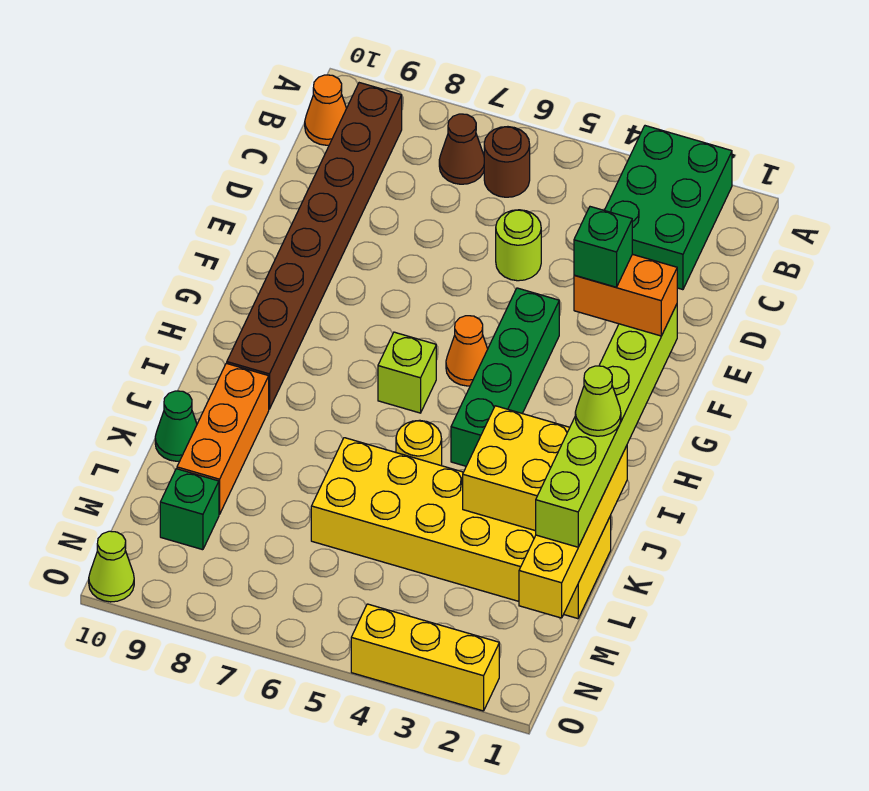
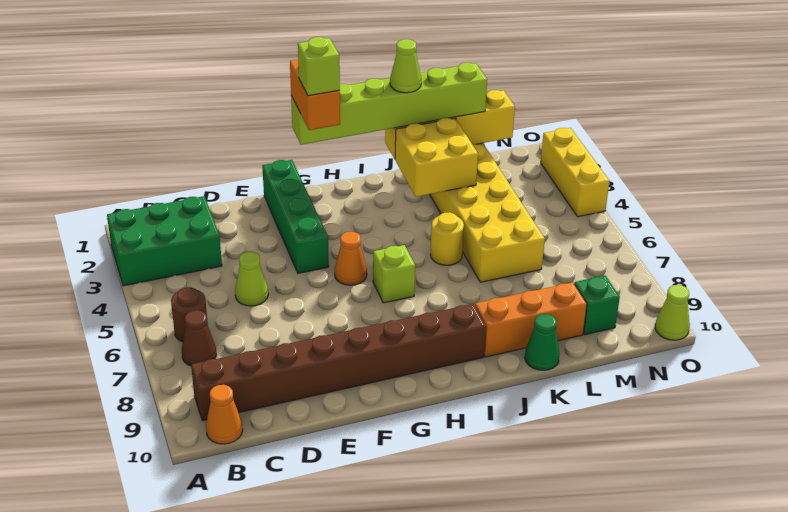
lime 1x1 round brick [496,210,541,281] -> lime 1x1 cone [235,251,268,306]
green 1x4 brick [451,288,559,466] -> green 1x4 brick turned to [262,160,329,273]
green 1x1 brick [574,207,632,287] -> lime 1x1 brick [298,37,340,96]

